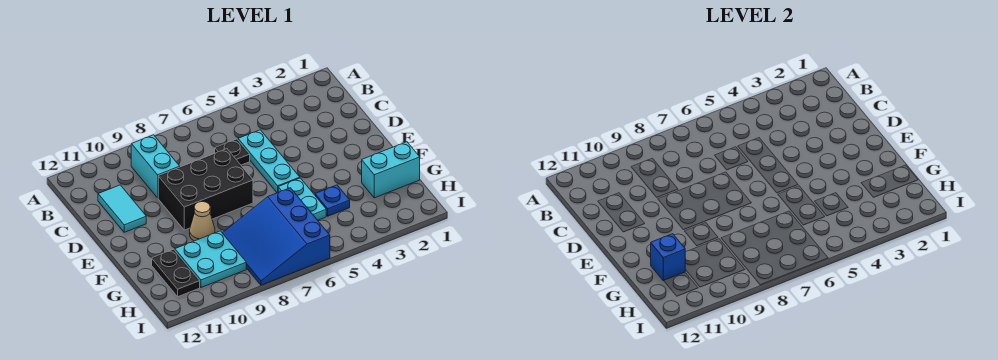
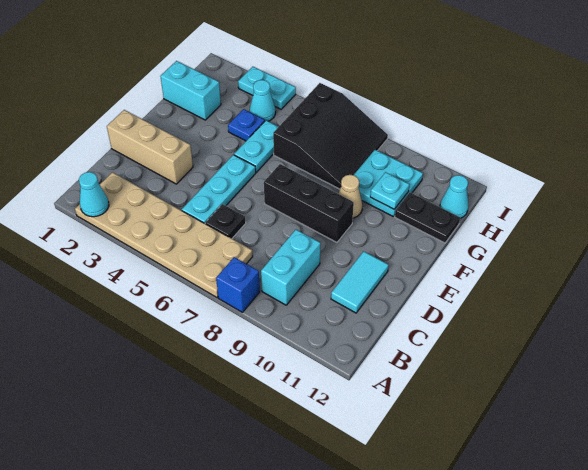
none -> tan 2x6 plate [75,172,253,298]
none -> cyan 1x1 cone [79,172,109,217]
none -> tan 1x3 brick [107,110,193,184]
black 2x3 brick [158,149,253,230] -> black 1x3 brick [264,164,354,242]
blue 3x3 slope [223,188,330,285] -> black 3x3 slope [273,83,388,189]
none -> cyan 1x1 plate [370,172,410,209]
black 1x2 plate [152,249,200,297] -> black 1x2 plate turned to [395,193,460,243]
blue 1x1 brick [651,234,685,281] -> blue 1x1 brick moved to [216,257,260,312]
none -> cyan 1x1 cone [250,80,276,121]
none -> cyan 1x1 cone [440,175,468,218]
none -> cyan 1x2 plate [238,67,296,109]

